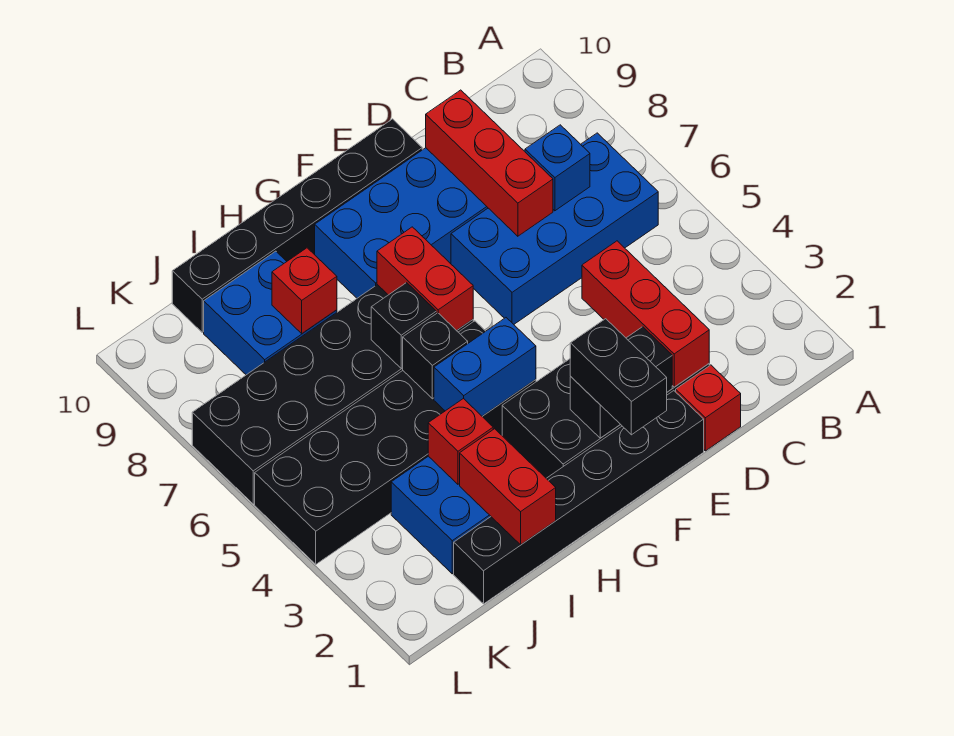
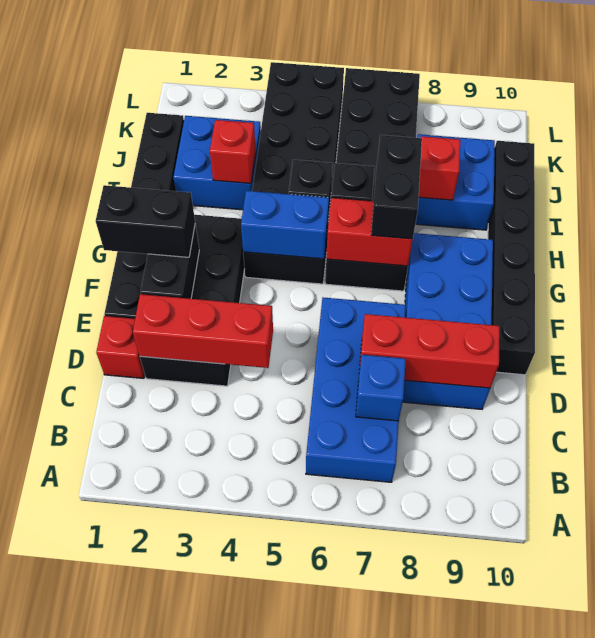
blue 1x2 brick [434,318,536,416] -> blue 1x2 brick turned to [241,191,329,259]
none -> black 1x2 brick [371,135,422,239]
red 1x2 brick [460,429,556,545] -> none

